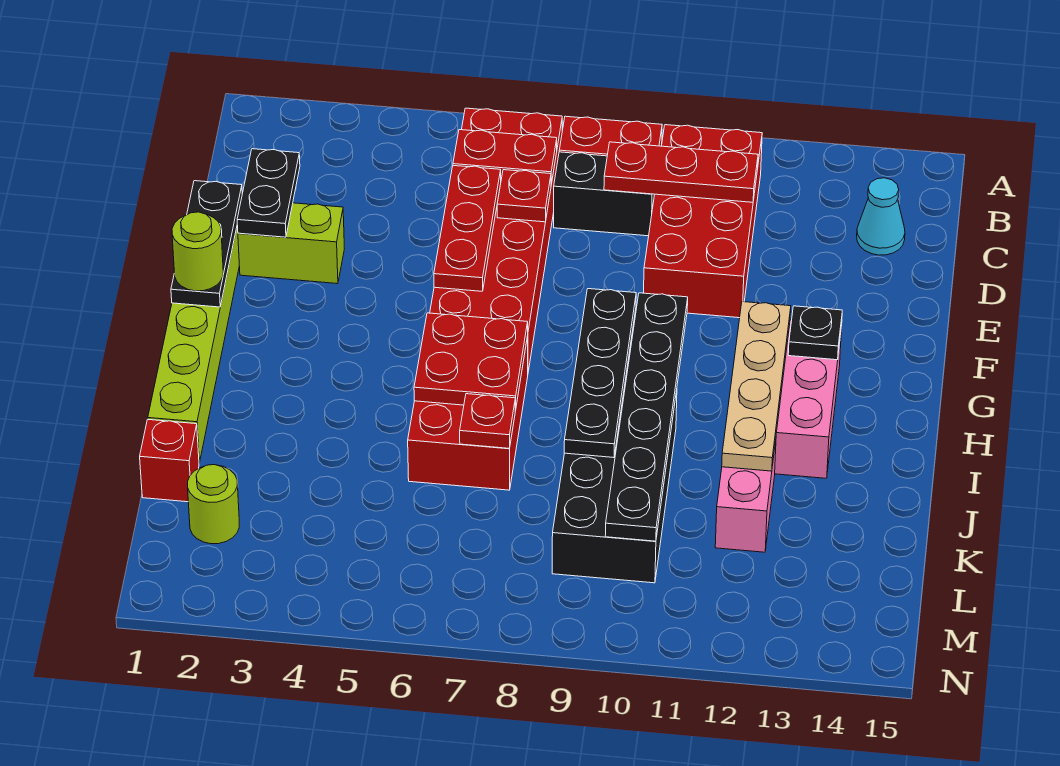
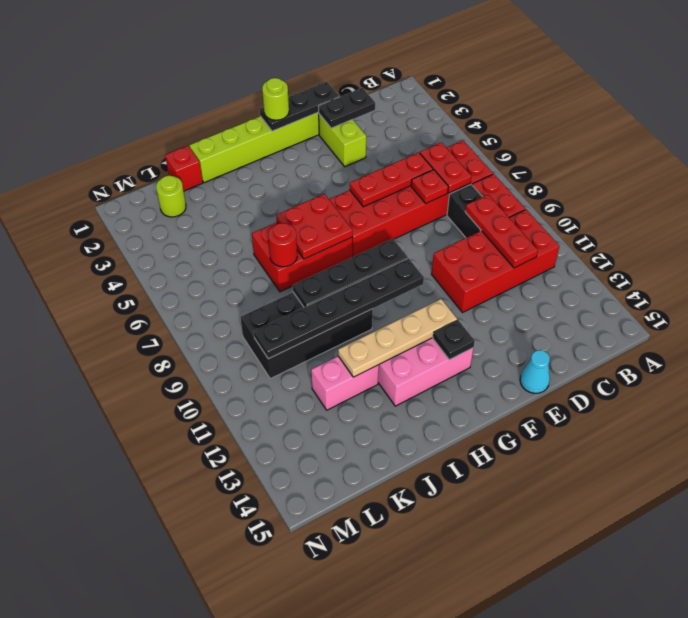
cyan 1x1 cone [857,178,905,255] -> cyan 1x1 cone moved to [520,350,550,393]
red 1x1 plate [460,394,516,448] -> red 1x1 round brick [268,223,297,267]

